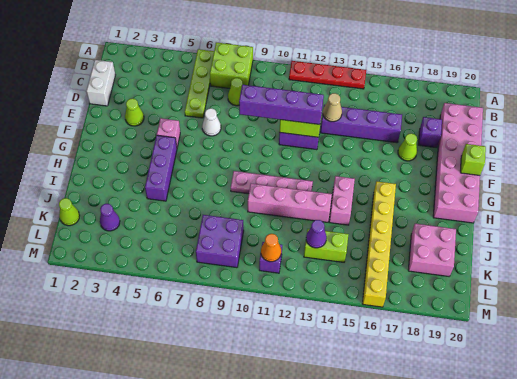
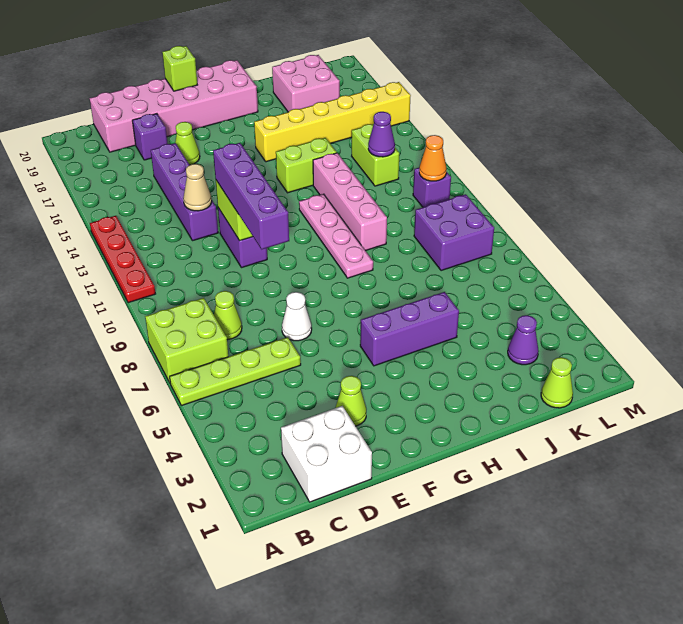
white 1x2 brick [86,60,115,106] -> white 2x2 brick [281,406,372,502]
pink 1x1 brick [157,118,180,147] -> none
pink 1x2 brick [329,176,355,225] -> lime 1x2 brick [276,138,337,193]

